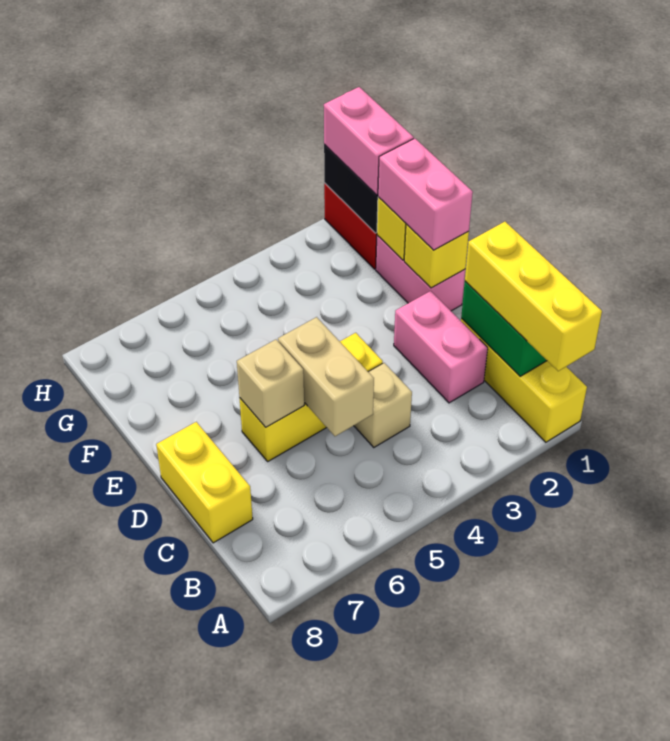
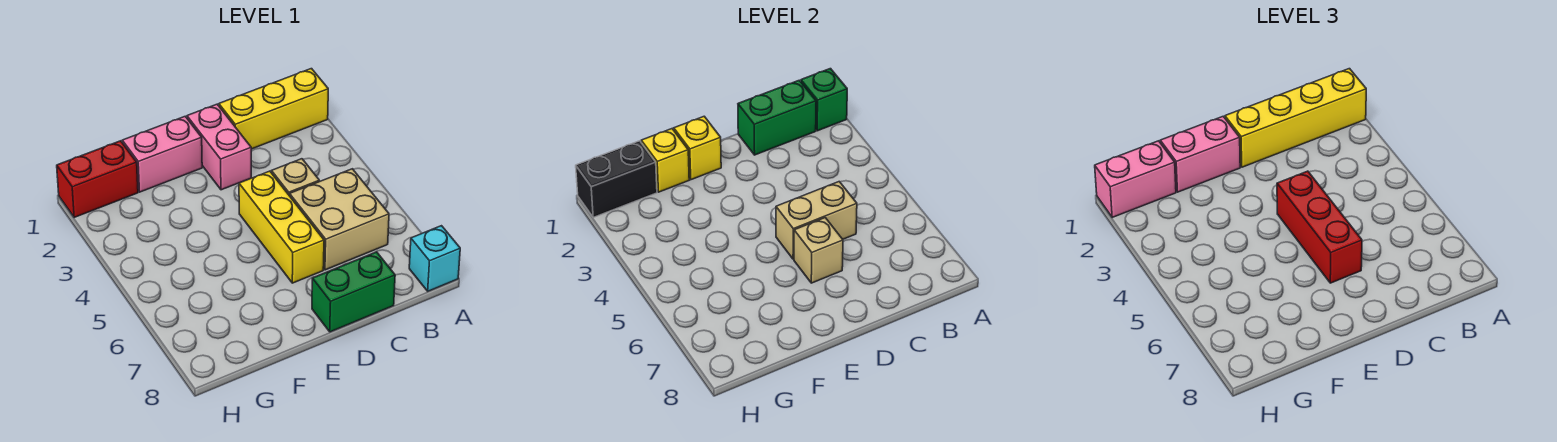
none -> green 1x1 brick [801,69,847,131]
yellow 1x3 brick [465,222,602,371] -> yellow 1x4 brick [1225,69,1366,167]
none -> cyan 1x1 brick [409,226,460,291]
none -> tan 2x2 brick [290,169,389,270]
pink 1x2 brick [394,291,488,403] -> pink 1x2 brick turned to [187,104,251,190]
yellow 1x2 brick [156,422,253,543] -> green 1x2 brick [312,252,395,332]
none -> red 1x3 brick [1277,171,1362,283]

